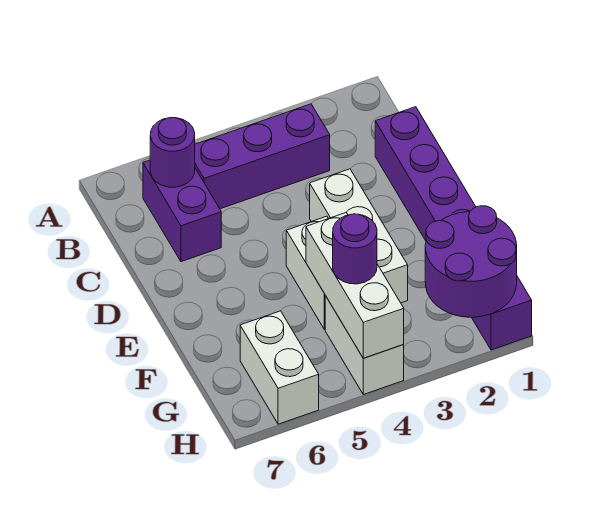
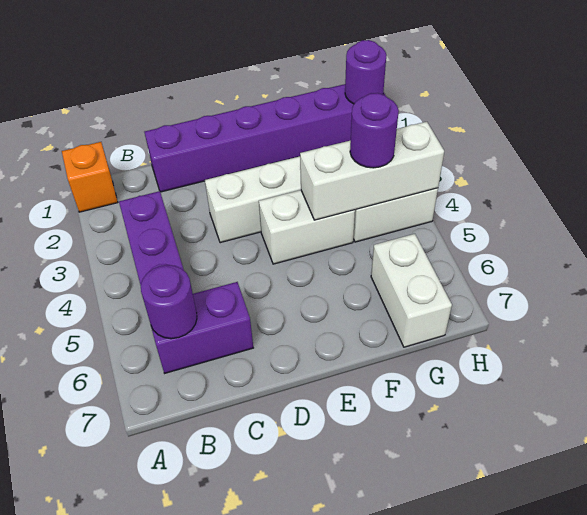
none -> orange 1x1 brick [62,142,118,212]
purple 2x2 round brick [425,206,517,317] -> purple 1x1 round brick [345,40,386,104]
white 1x2 brick [240,311,319,424] -> white 1x2 brick turned to [371,234,452,347]

